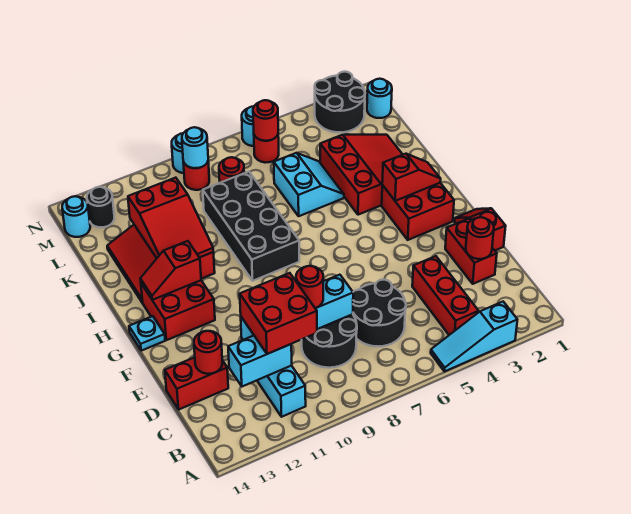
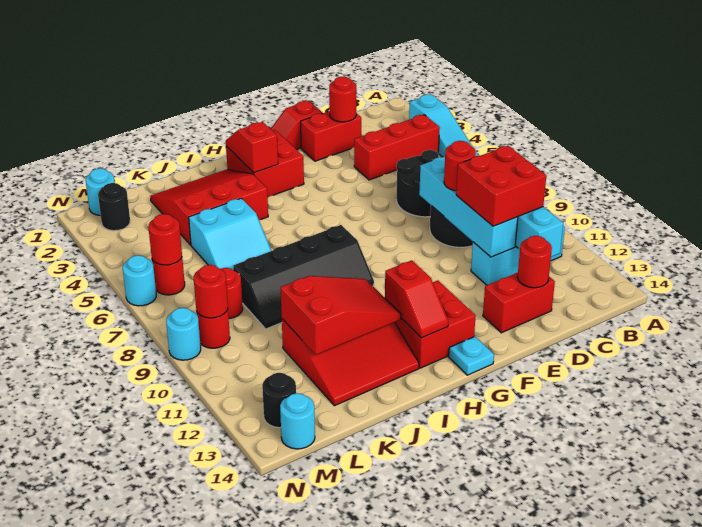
red 1x2 brick [165,357,228,409] -> red 1x2 brick turned to [483,273,555,333]
black 2x4 brick [203,172,299,281] -> black 2x4 slope [233,225,374,329]
cyan 2x2 slope [274,153,344,216] -> cyan 2x2 slope turned to [189,198,271,270]
black 2x2 round brick [315,72,365,132] -> black 1x1 round brick [98,183,130,231]
cyan 1x1 round brick [182,127,208,168] -> red 1x1 round brick [194,265,228,318]

